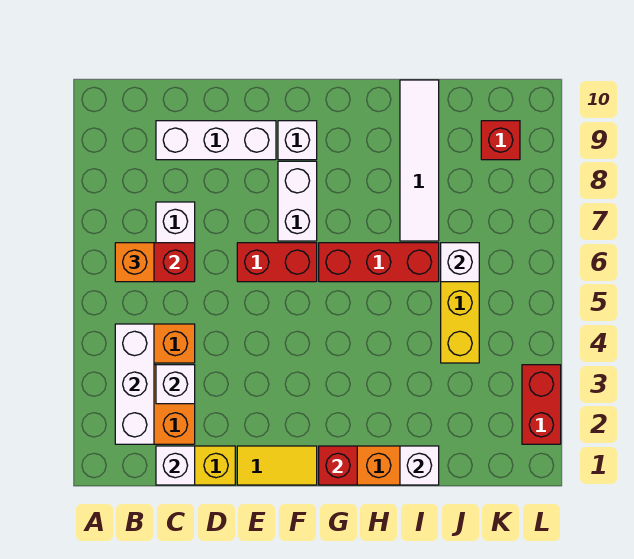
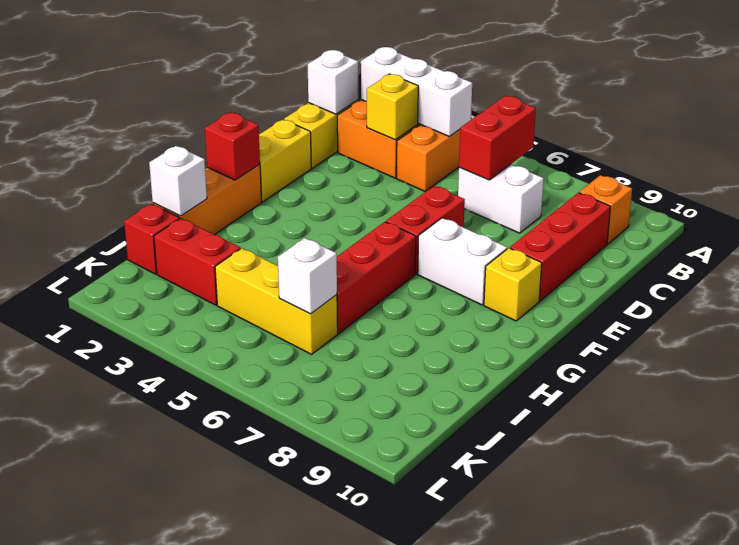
orange 1x1 brick [115,243,154,282] -> orange 1x1 brick moved to [579,175,632,244]
white 1x1 brick [156,365,195,404] -> yellow 1x1 brick [367,74,418,140]
white 1x3 brick [156,121,276,160] -> red 1x3 brick [510,193,611,301]
yellow 1x2 tile [237,446,317,485] -> yellow 1x2 brick [259,120,311,202]
white 1x1 brick [278,121,317,160] -> yellow 1x1 brick [484,248,542,321]
white 1x4 tile [400,80,439,241] -> none
red 1x1 brick [481,121,520,160] -> red 1x1 brick moved to [124,204,179,274]
red 1x2 brick [522,365,561,444] -> red 1x2 brick moved to [154,218,240,305]

